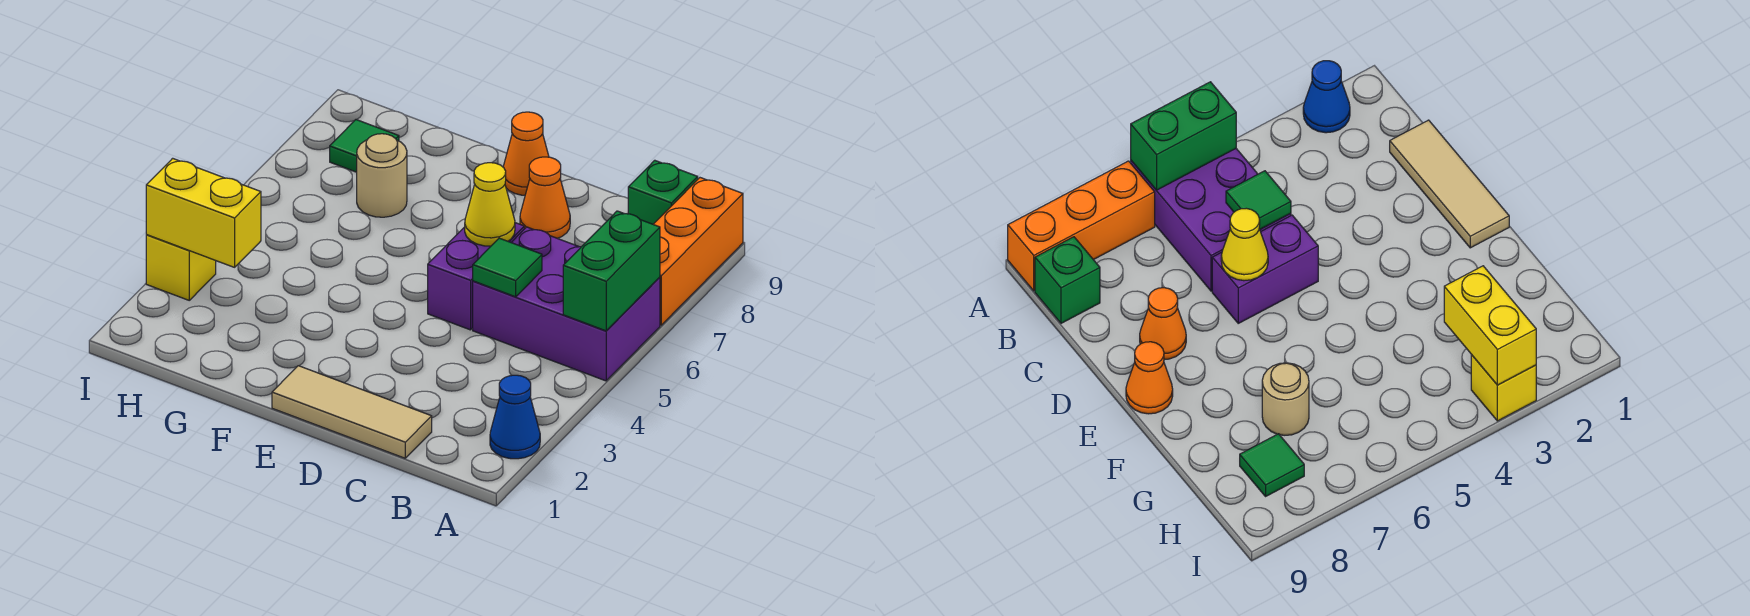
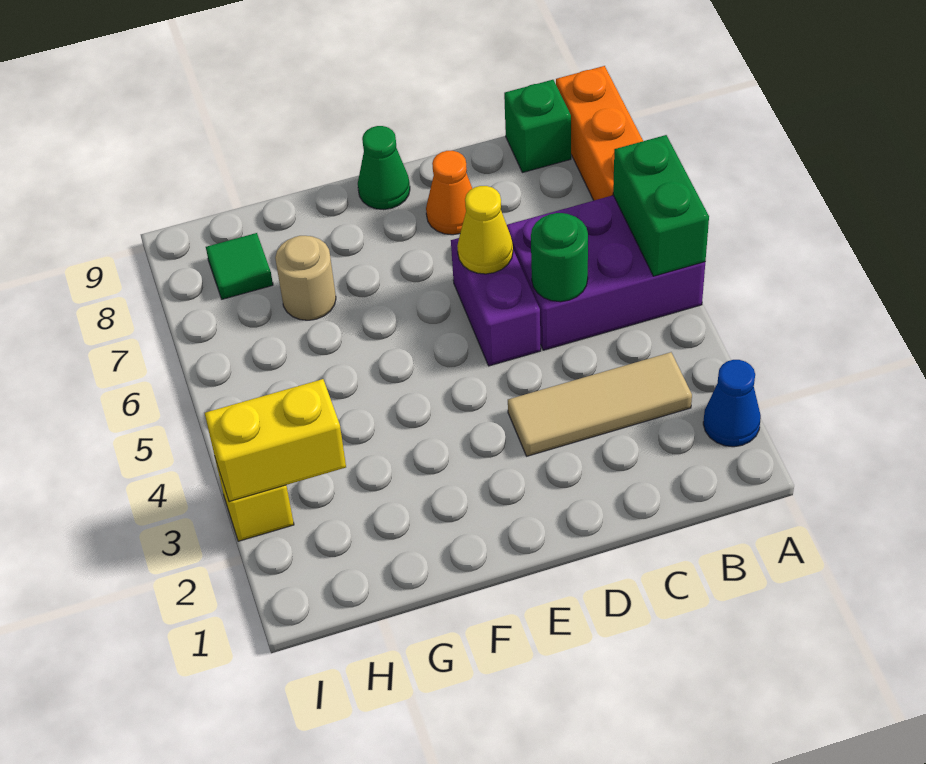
tan 1x3 tile [272,366,432,458] -> tan 1x3 tile moved to [508,352,692,456]
green 1x1 tile [473,238,542,297] -> green 1x1 round brick [531,213,588,302]
orange 1x1 cone [503,112,549,195] -> green 1x1 cone [358,126,410,210]

